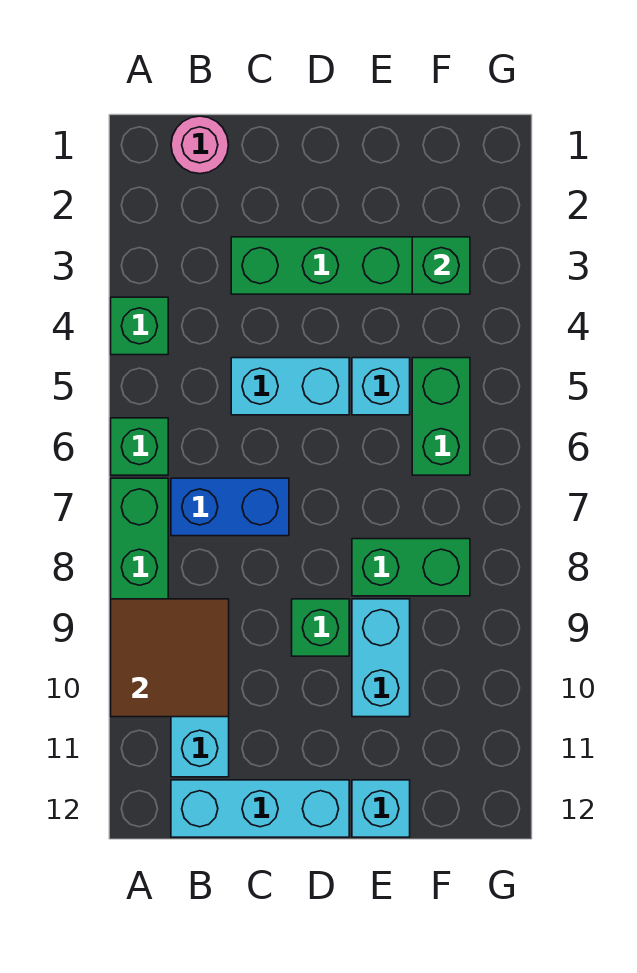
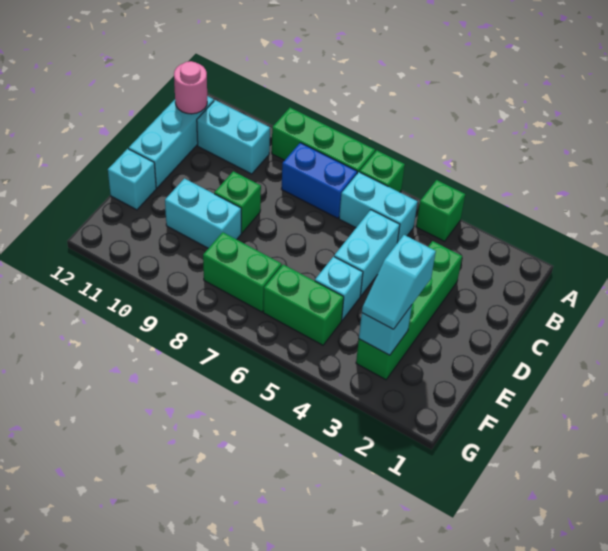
brown 2x2 tile [111,599,229,717] -> none
pink 1x1 round brick [171,116,228,174] -> pink 1x1 round brick moved to [174,61,207,114]
none -> cyan 1x2 brick [339,172,418,243]
blue 1x2 brick [171,478,289,536] -> blue 1x2 brick turned to [282,143,357,218]
none -> cyan 1x2 slope [362,235,436,329]
green 1x2 brick [352,539,470,596] -> green 1x2 brick turned to [203,232,282,312]
green 1x1 brick [412,237,470,294] -> cyan 1x1 brick [359,305,412,355]

